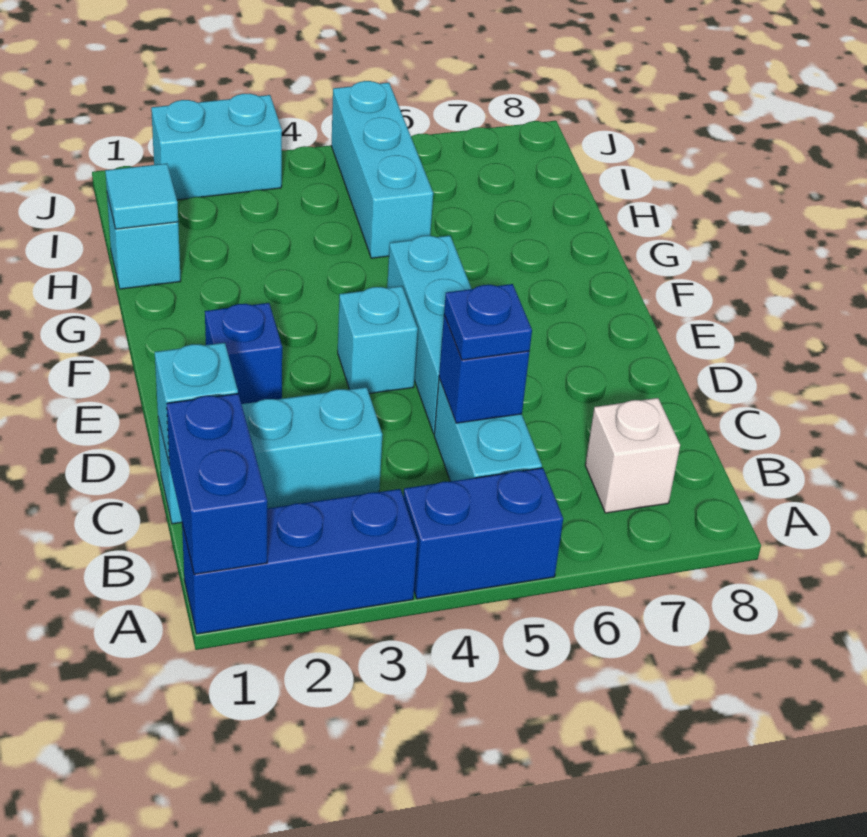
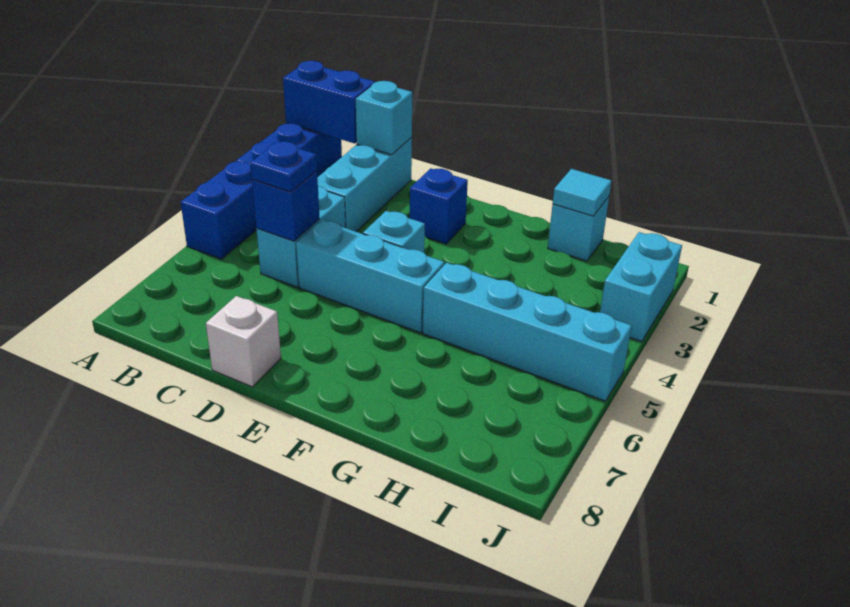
cyan 1x2 brick [434,378,542,481] -> cyan 1x2 brick turned to [256,186,346,287]
white 1x1 brick [585,398,680,513] -> white 1x1 brick moved to [206,296,281,387]
cyan 1x3 brick [331,81,433,258] -> cyan 1x4 brick [423,263,632,401]

